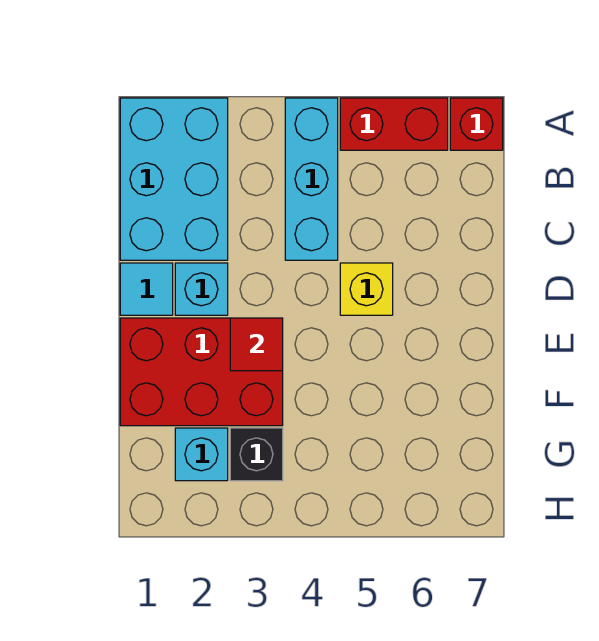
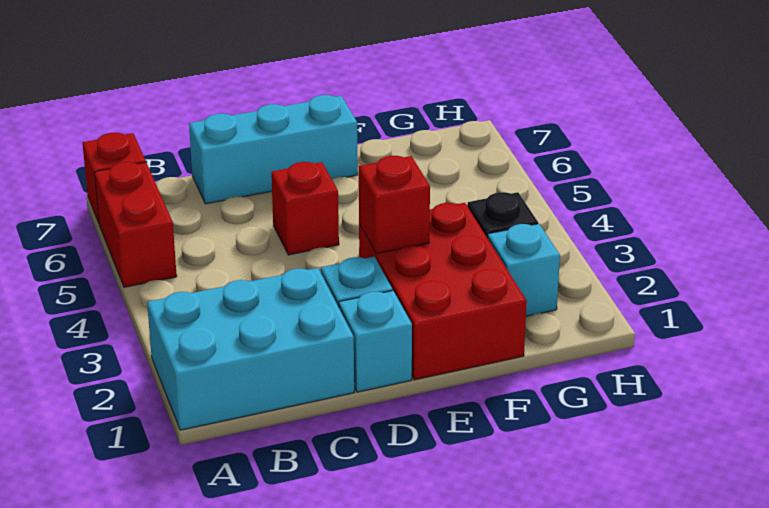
cyan 1x3 brick [285,98,338,260] -> cyan 1x3 brick moved to [189,95,358,204]
cyan 1x1 tile [120,263,173,315] -> cyan 1x1 brick [339,291,412,392]
yellow 1x1 brick [340,263,393,315] -> red 1x1 brick [271,162,339,255]
red 1x1 tile [230,318,283,371] -> red 1x1 brick [359,156,430,254]

